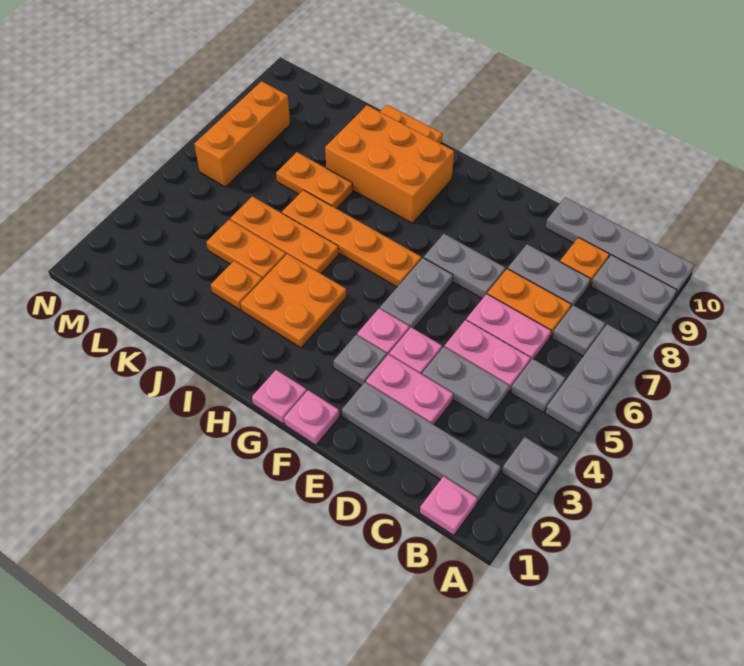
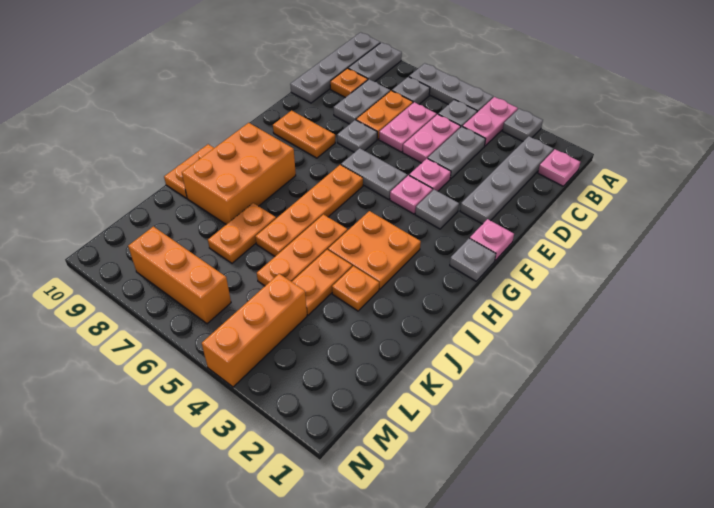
pink 1x2 plate [366,354,453,425] -> pink 1x2 plate moved to [463,97,518,146]
grey 1x2 plate [424,234,505,299] -> grey 1x1 plate [337,120,377,152]
none -> orange 1x2 plate [273,111,335,158]
pink 1x1 plate [252,370,307,424] -> grey 1x1 plate [450,238,496,281]
none -> orange 1x3 brick [202,274,307,387]

